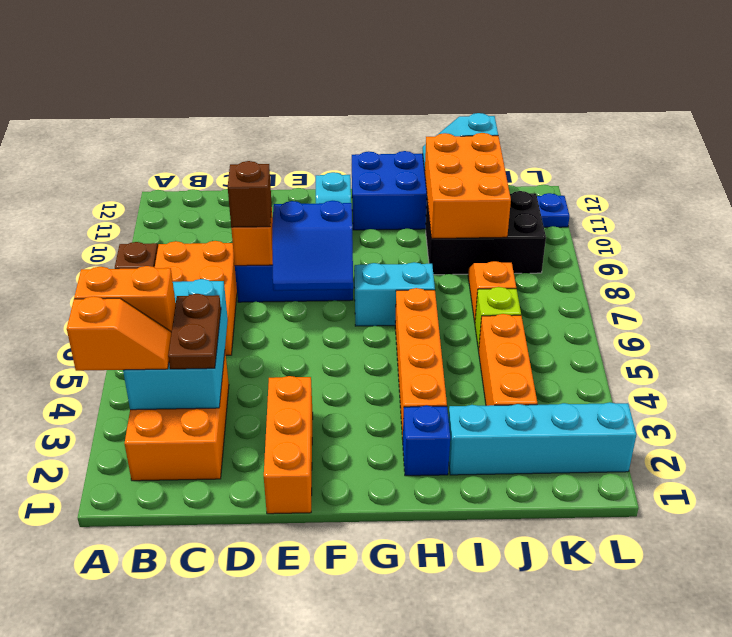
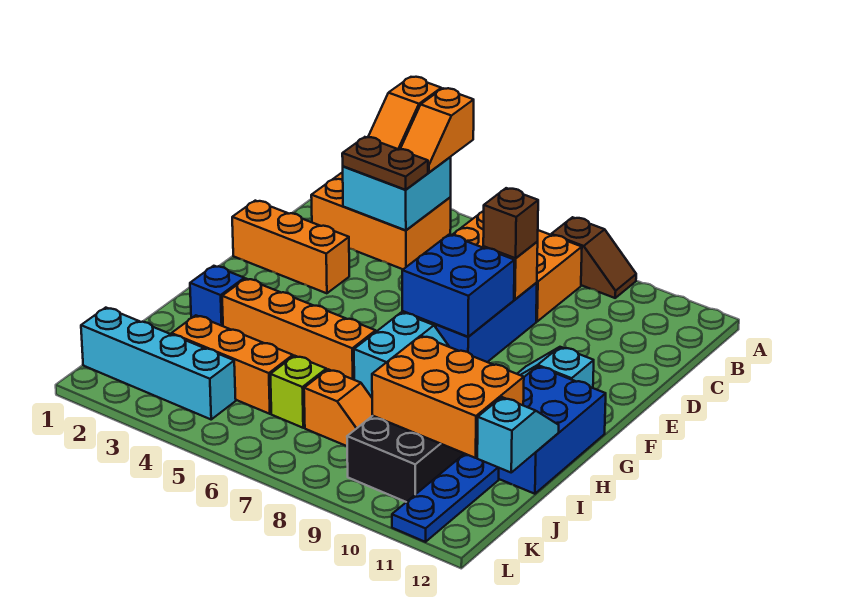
orange 1x2 brick [74,266,176,332] -> orange 1x2 slope [400,88,474,173]
cyan 2x3 brick [123,279,228,410] -> cyan 2x2 brick [343,157,451,231]
blue 2x2 slope [272,201,353,291] -> blue 2x2 brick [402,235,515,337]
cyan 1x4 brick [448,402,636,475] -> cyan 1x4 brick turned to [81,308,236,419]

